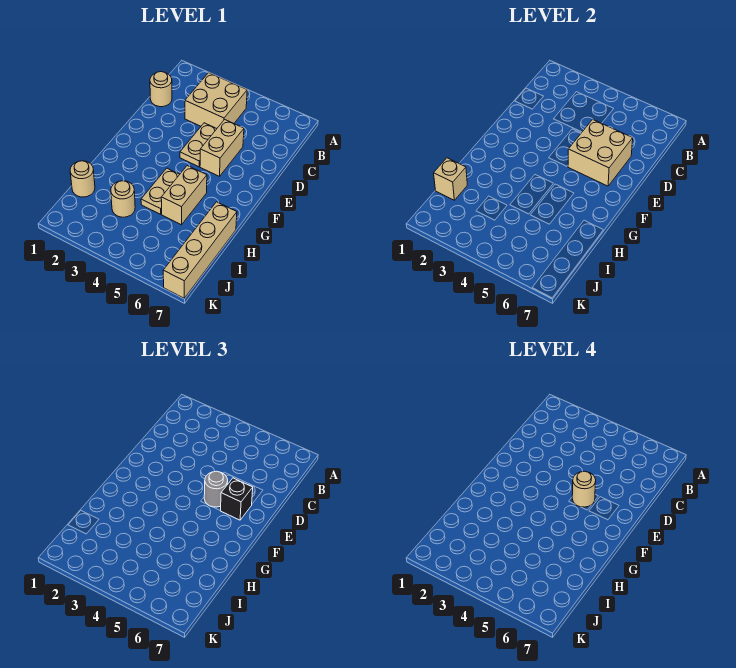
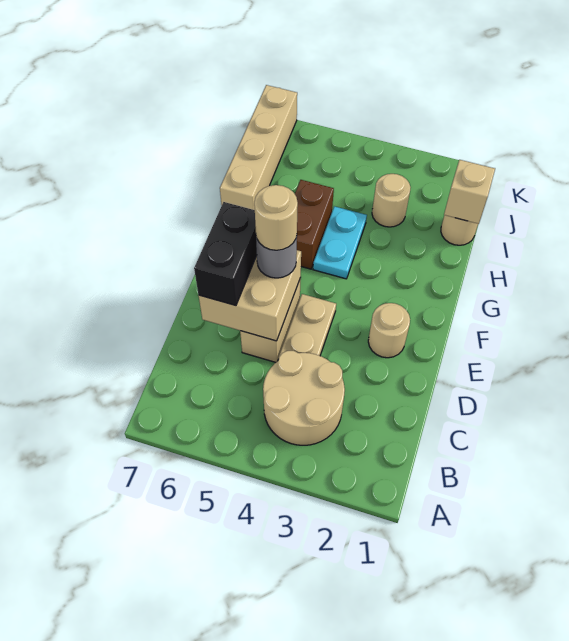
tan 2x2 brick [185,73,247,128] -> tan 2x2 round brick [263,351,345,445]
tan 1x1 round brick [150,72,172,107] -> tan 1x1 round brick moved to [368,303,410,358]
black 1x1 brick [221,478,253,520] -> black 1x2 brick [194,202,257,306]
tan 1x2 plate [141,168,180,214] -> cyan 1x2 plate [313,206,367,279]
tan 1x2 brick [161,166,207,225] -> brown 1x2 brick [295,180,334,269]

